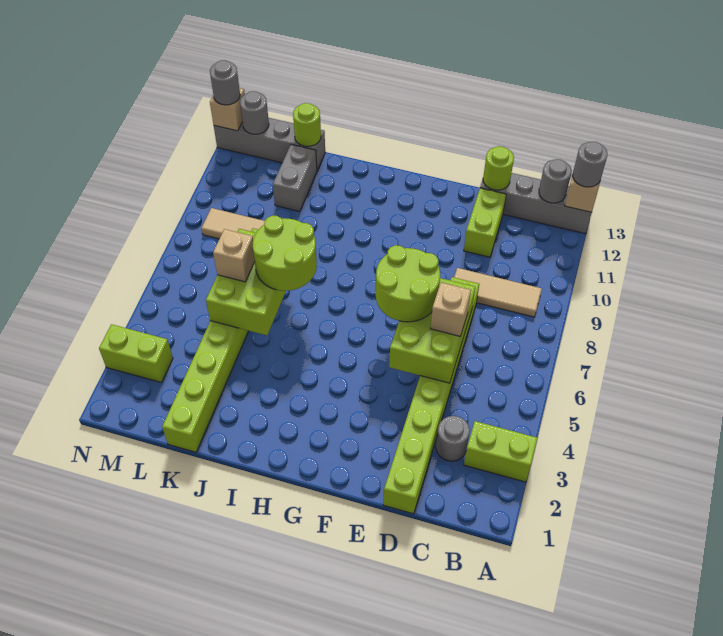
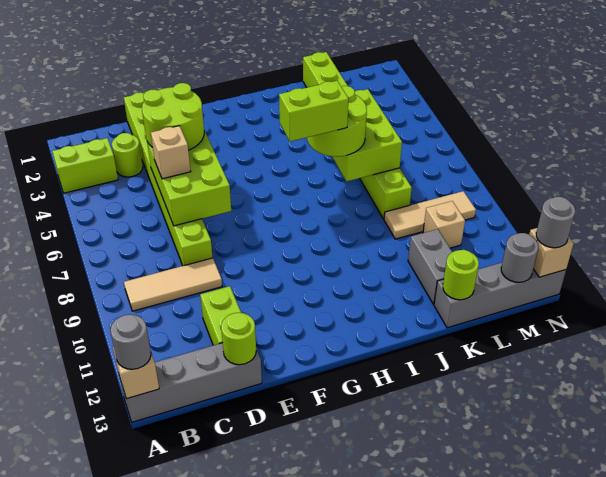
grey 1x1 round brick [539,159,572,203] -> none
grey 1x1 round brick [436,416,470,461] -> lime 1x1 round brick [112,133,143,177]
lime 2x2 round brick [376,245,440,322] -> lime 2x2 round brick moved to [142,83,204,150]
tan 1x1 brick [213,229,255,282] -> tan 1x1 brick moved to [423,201,465,248]
lime 1x2 brick [99,324,173,383] -> lime 1x2 brick moved to [279,81,348,141]

